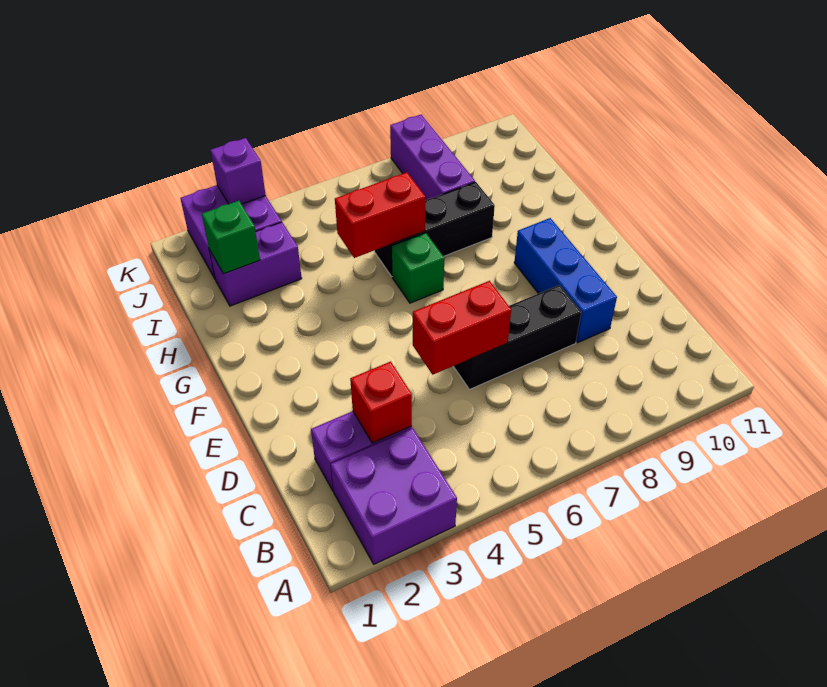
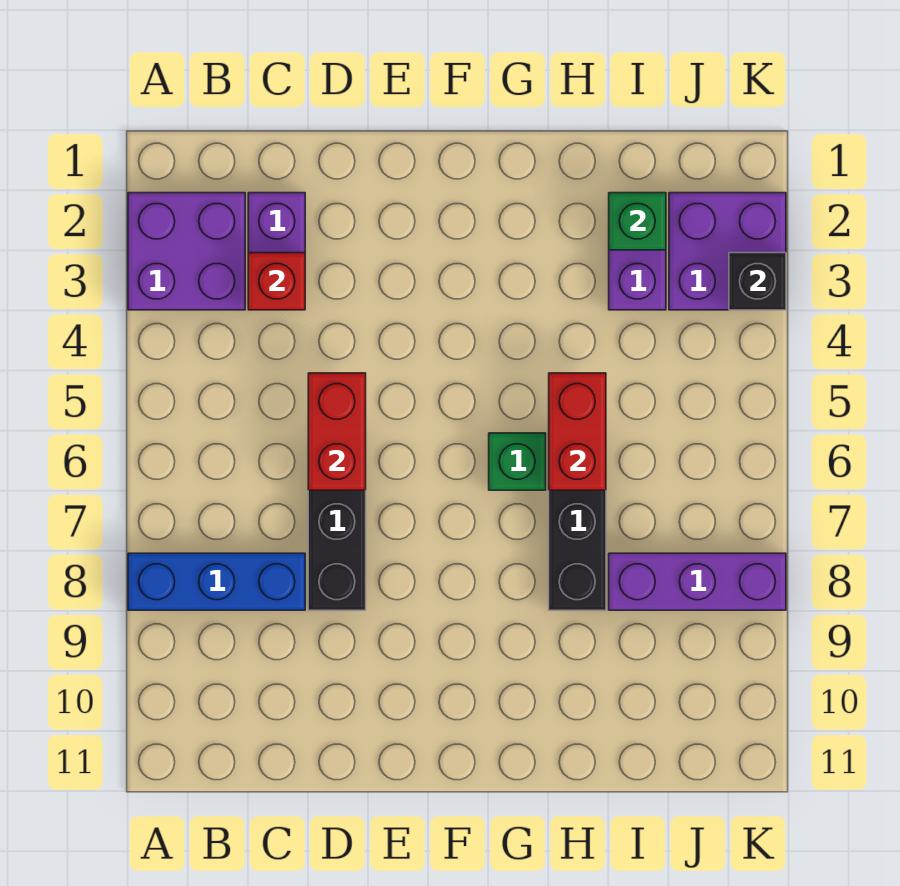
blue 1x3 brick [514,218,617,343] -> blue 1x3 brick moved to [128,553,305,610]
purple 1x1 brick [211,138,266,204] -> black 1x1 brick [729,253,786,310]

